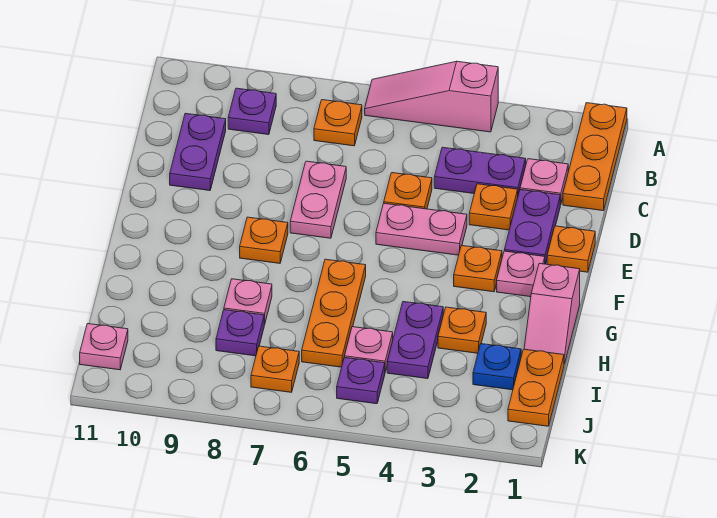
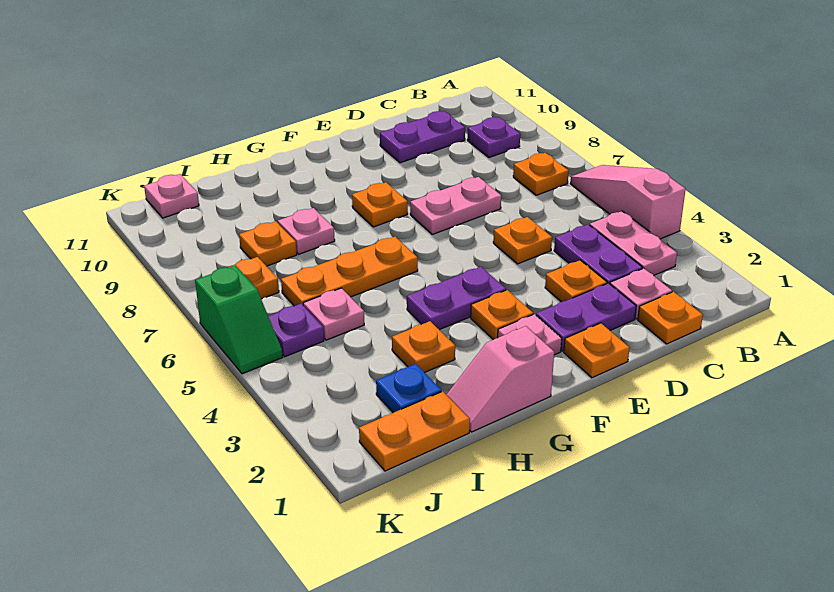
orange 1x3 plate [563,103,627,211] -> orange 1x1 plate [638,292,703,344]
pink 1x2 plate [376,203,467,255] -> pink 1x2 plate moved to [590,211,677,275]
purple 1x2 plate [387,302,443,379] -> purple 1x2 plate moved to [407,267,506,330]
purple 1x1 plate [216,310,264,356] -> orange 1x1 plate [239,221,297,266]
none -> green 1x2 slope [195,265,283,374]

